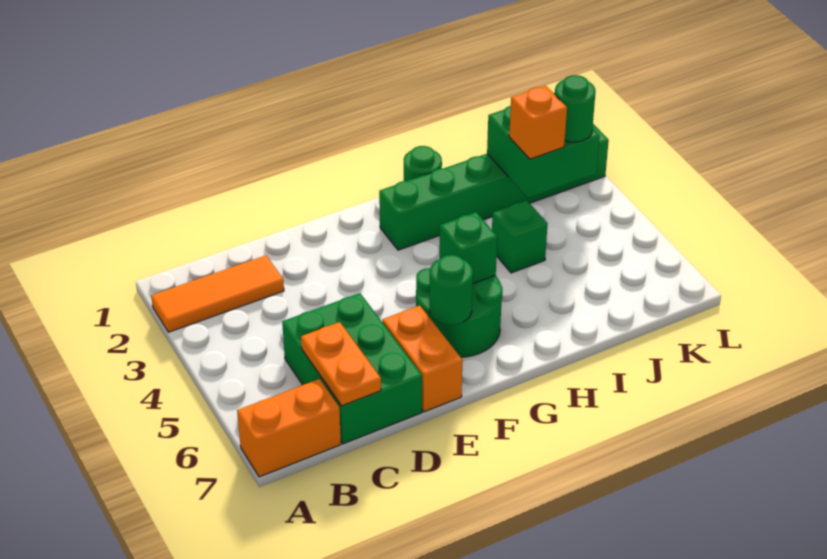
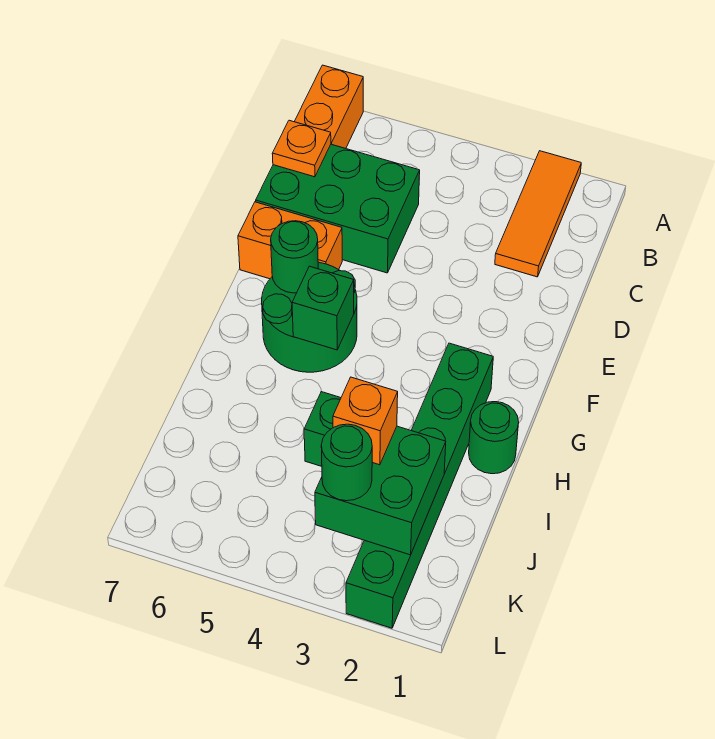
orange 1x2 plate [301,322,381,406] -> orange 1x1 plate [272,120,331,177]

